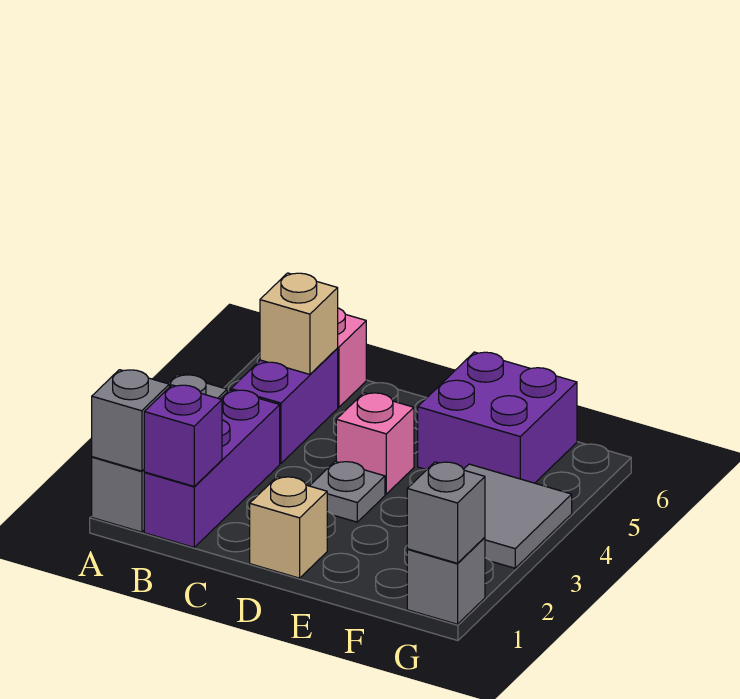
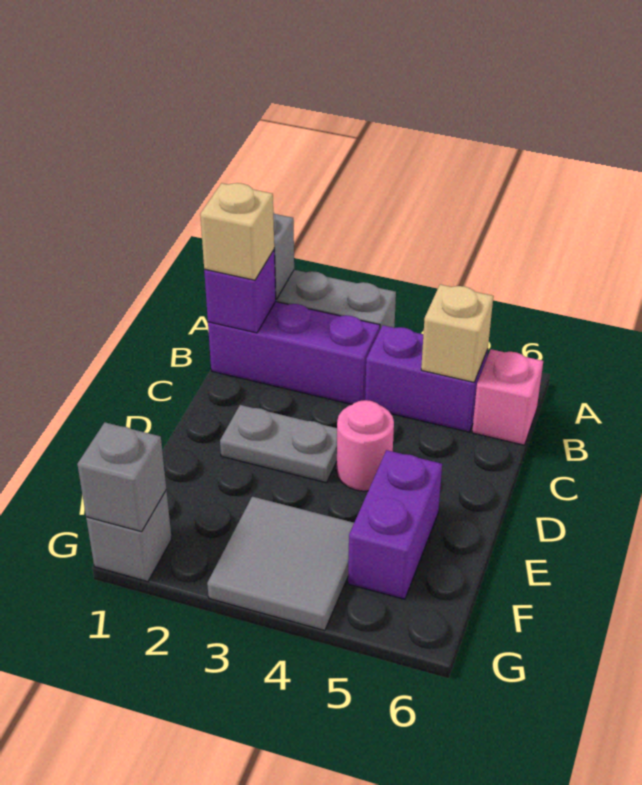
tan 1x1 brick [250,477,327,578] -> tan 1x1 brick moved to [200,183,274,280]
grey 1x1 plate [310,461,385,522] -> grey 1x2 plate [220,405,337,483]
pink 1x1 brick [336,393,414,494] -> pink 1x1 round brick [337,400,394,491]
purple 2x2 brick [418,352,577,483] -> purple 1x2 brick [348,450,442,599]

